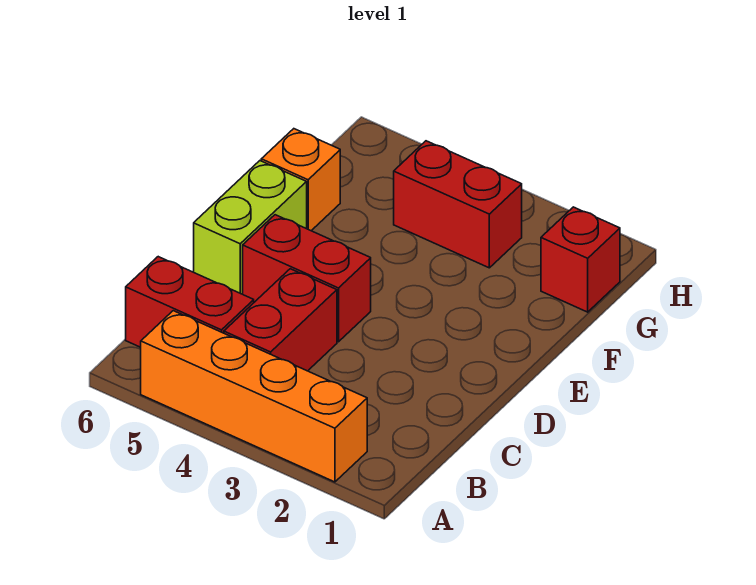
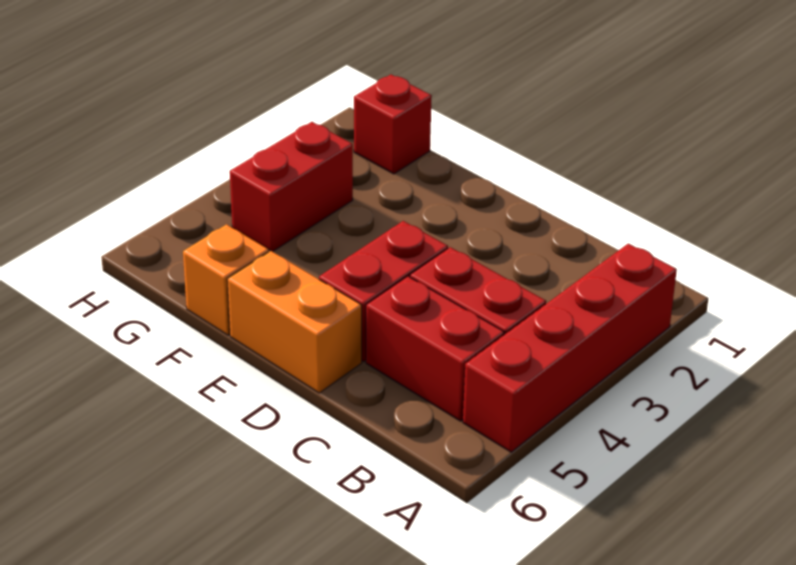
orange 1x4 brick [141,311,367,482] -> red 1x4 brick [463,244,677,452]
red 1x2 brick [126,257,254,347] -> red 1x2 brick turned to [366,276,504,421]
lime 1x2 brick [194,161,307,294] -> orange 1x2 brick [227,251,362,393]

